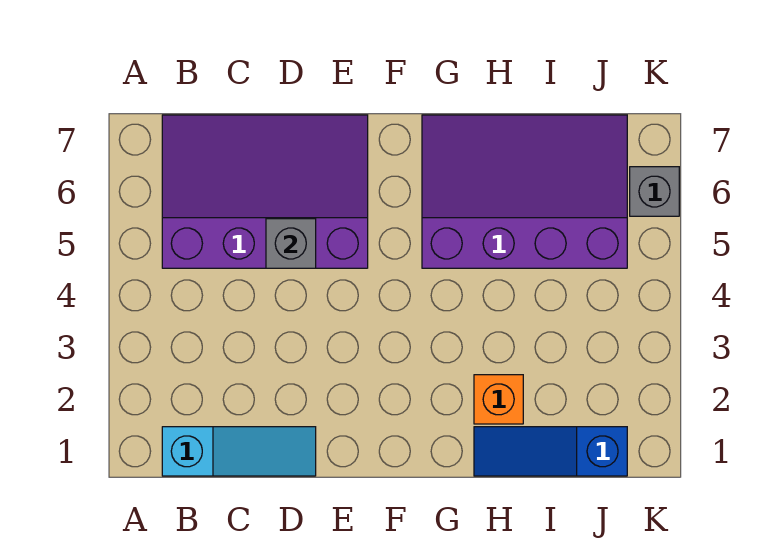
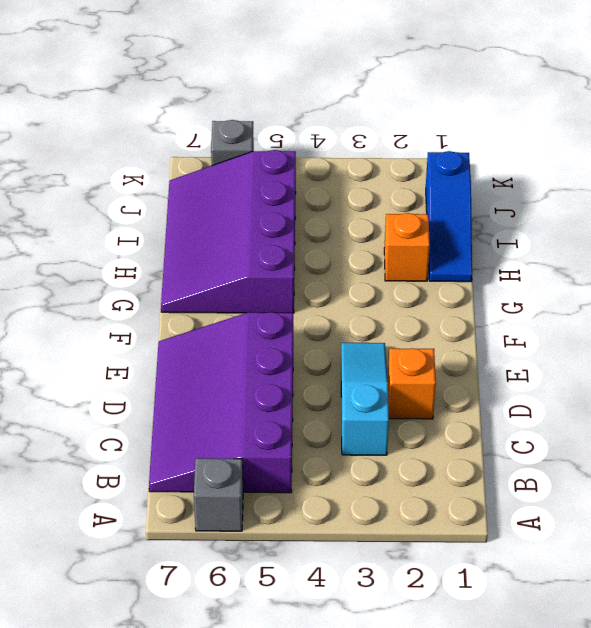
cyan 1x3 slope [162,427,316,476] -> cyan 1x3 slope moved to [341,343,389,455]
none -> orange 1x1 brick [388,348,436,419]
grey 1x1 brick [266,219,316,268] -> grey 1x1 brick moved to [194,458,243,531]

